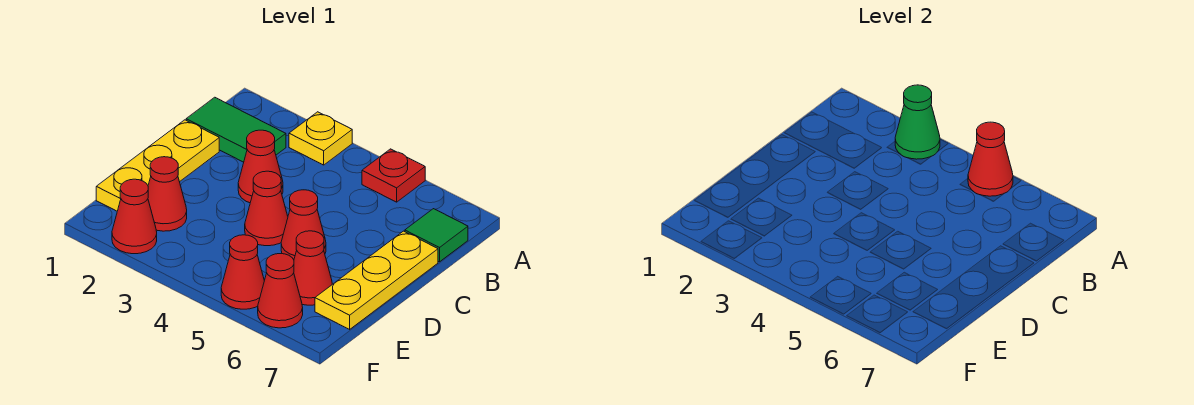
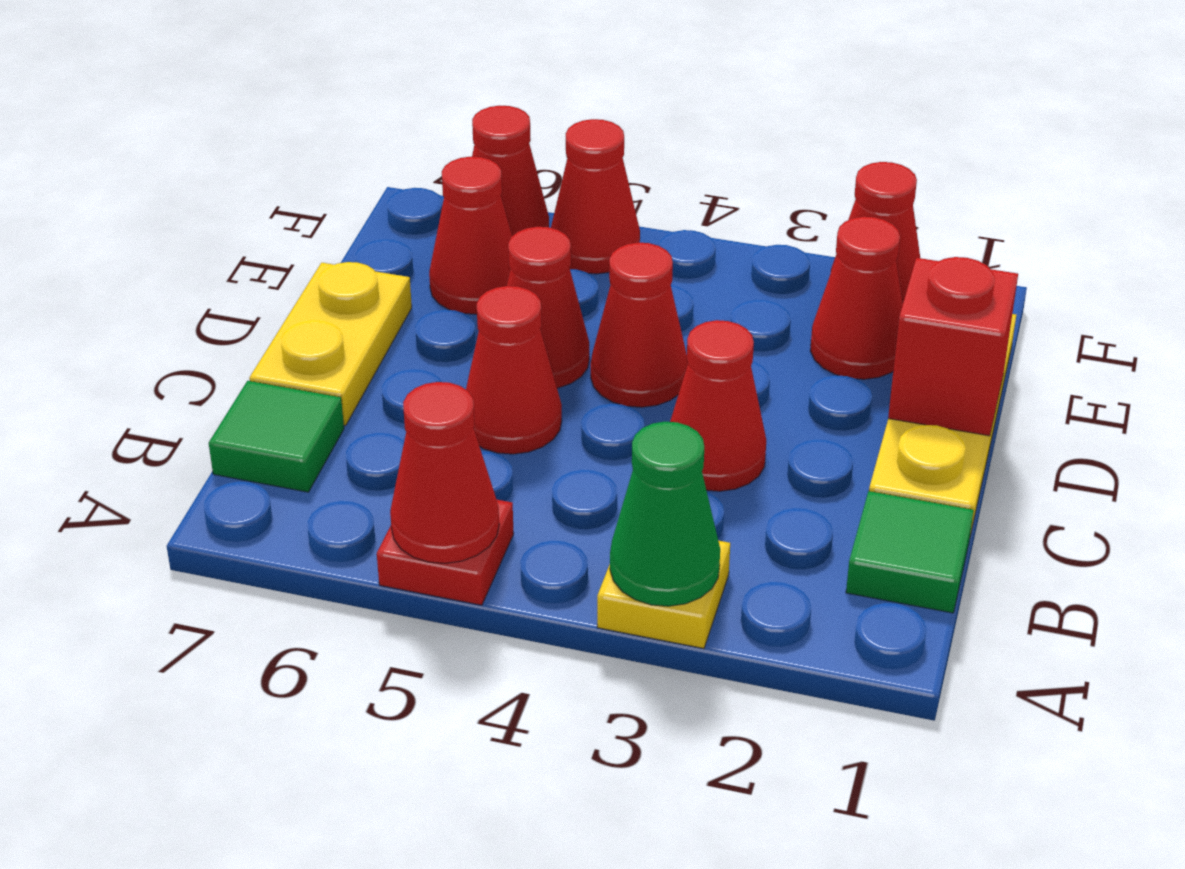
green 1x2 tile [186,97,286,162] -> green 1x1 tile [846,491,974,613]
none -> red 1x1 cone [466,286,562,454]
yellow 1x3 plate [315,231,438,329] -> yellow 1x2 plate [249,262,412,426]
none -> red 1x1 brick [888,257,1018,436]

